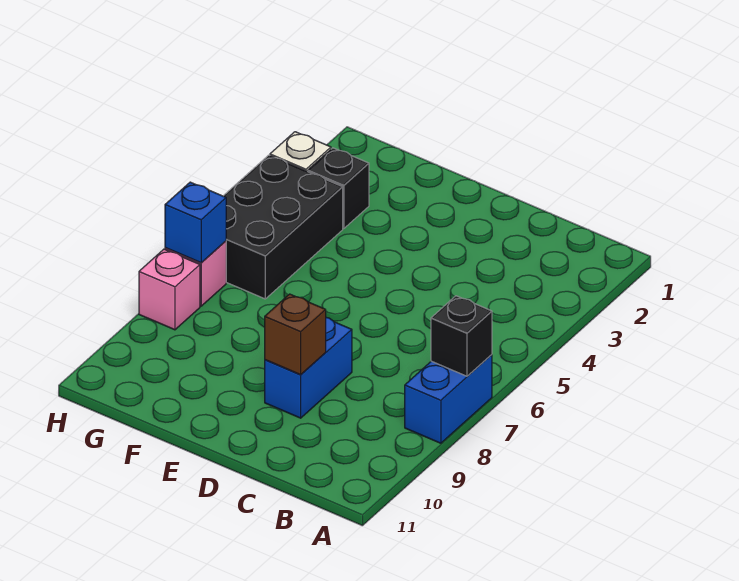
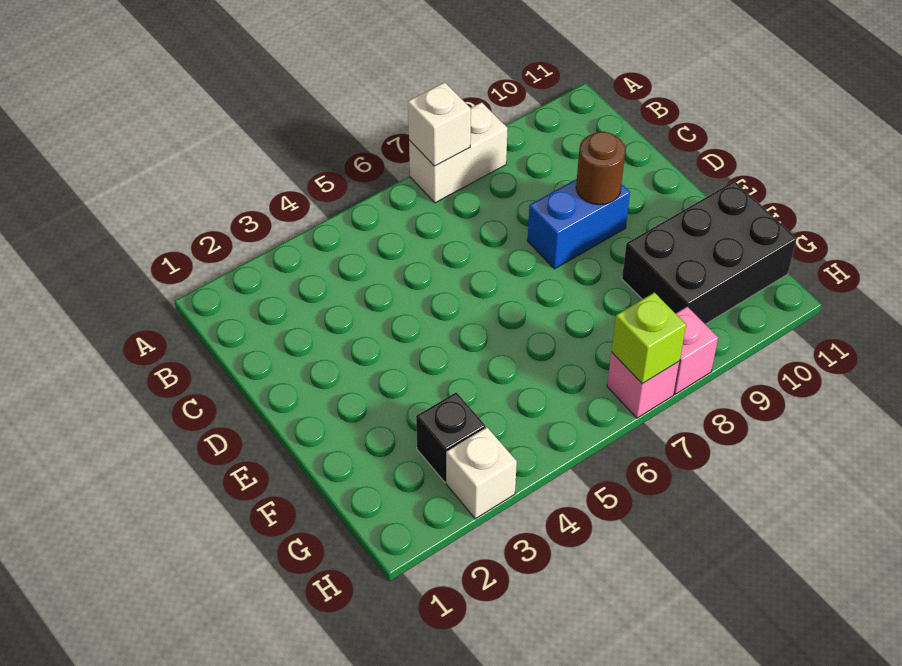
blue 1x2 brick [405,355,492,443] -> white 1x2 brick [409,102,508,203]
black 1x1 brick [431,296,492,376] -> white 1x1 brick [408,82,471,166]
brown 1x1 brick [265,294,326,375] -> brown 1x1 round brick [576,132,625,205]
black 2x3 brick [224,155,343,299] -> black 2x3 brick moved to [622,181,797,324]
blue 1x1 brick [165,182,226,263] -> lime 1x1 brick [612,293,686,384]

